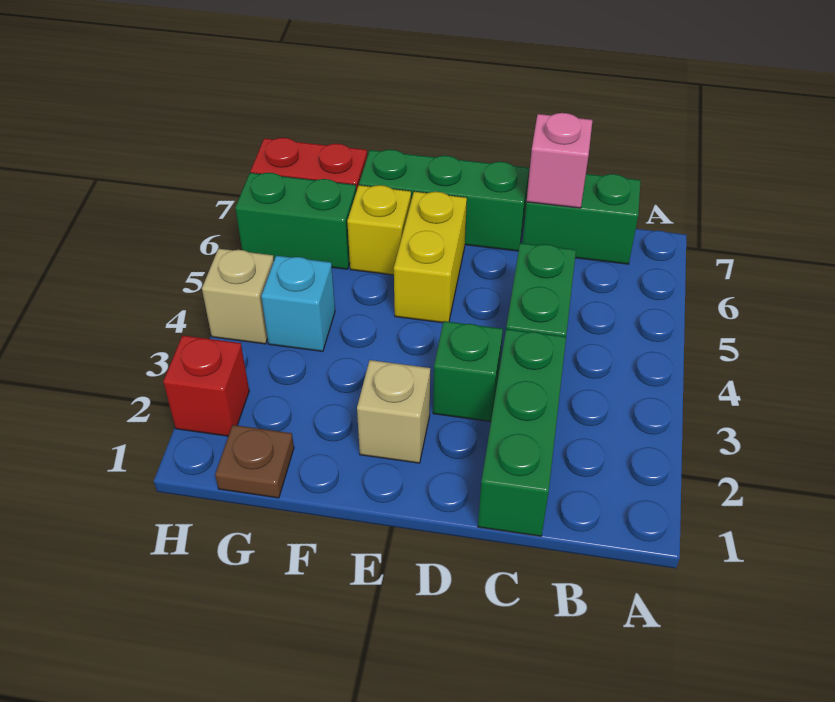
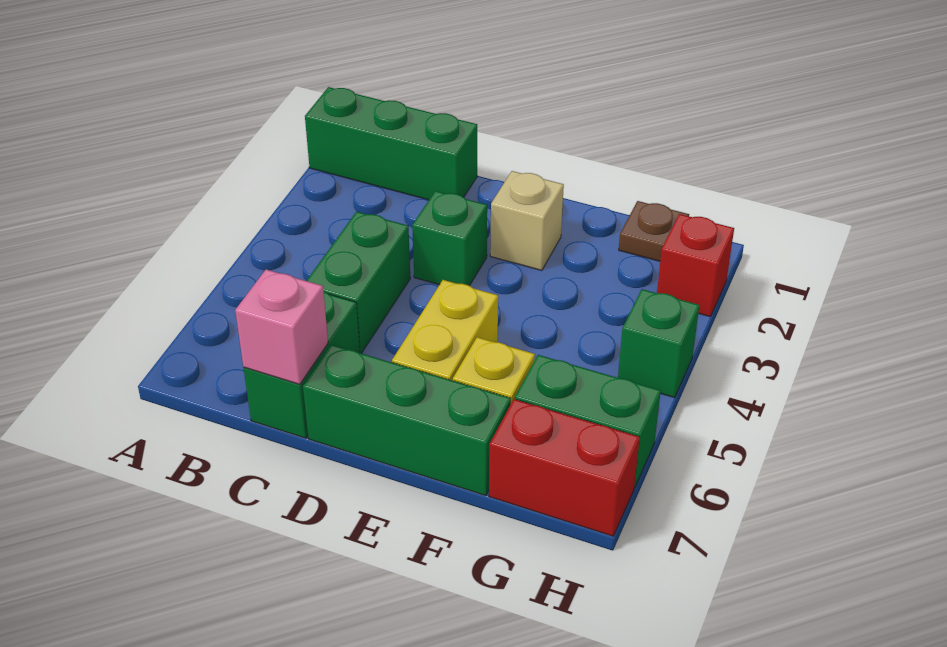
green 1x2 brick [523,174,641,264] -> green 1x2 brick turned to [244,292,360,438]
green 1x3 brick [478,329,566,536] -> green 1x3 brick turned to [305,87,477,200]
cyan 1x1 brick [261,256,335,351] -> none
tan 1x1 brick [202,249,274,344] -> green 1x1 brick [618,289,699,398]

